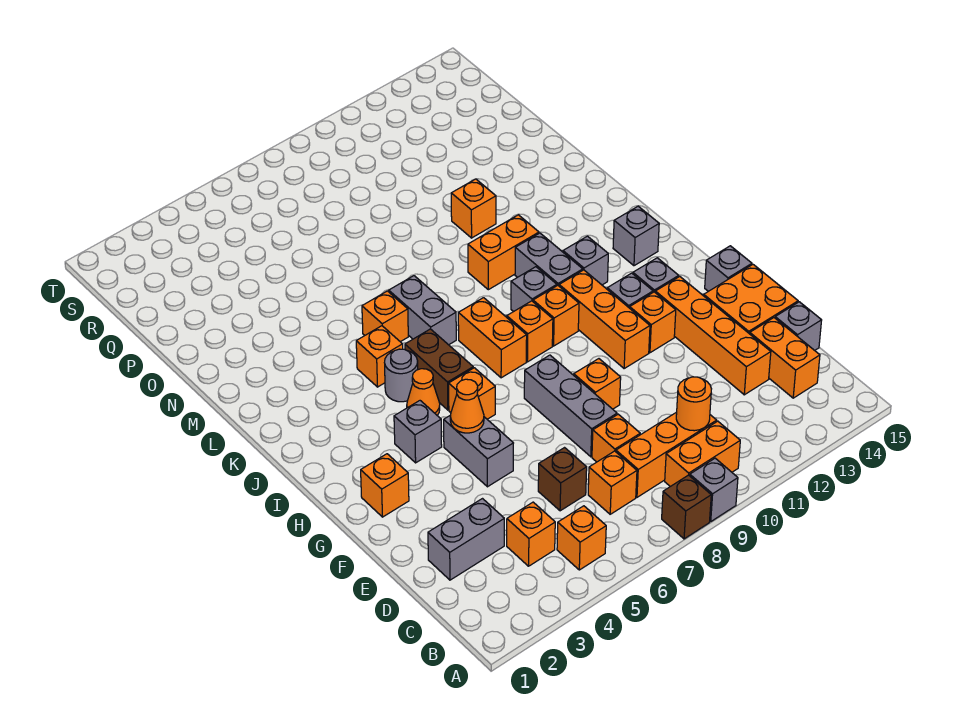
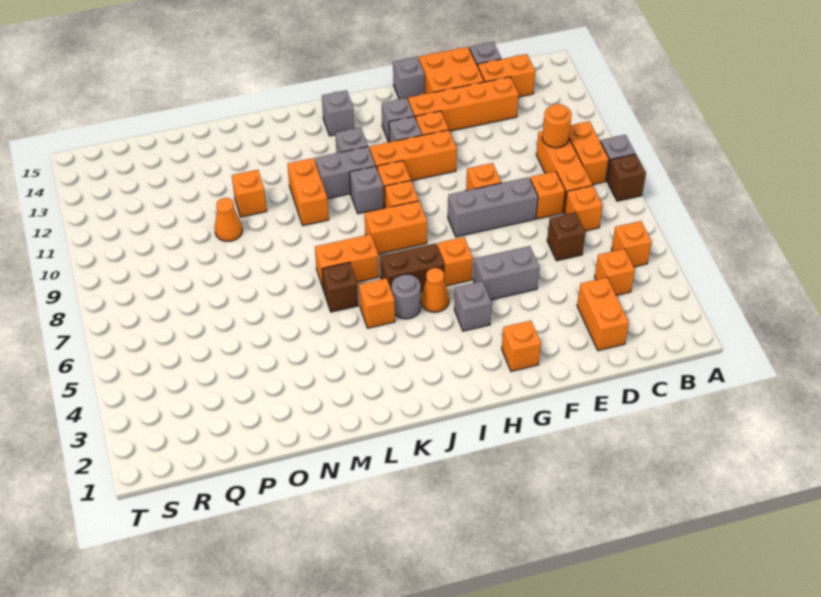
grey 1x2 brick [428,499,504,580] -> orange 1x2 brick [577,277,629,351]
orange 1x1 cone [450,379,484,433] -> orange 1x1 cone moved to [215,198,242,241]
grey 1x2 brick [389,276,456,345] -> orange 1x2 brick [315,234,379,287]
orange 1x1 brick [362,291,408,342] -> brown 1x1 brick [322,262,358,312]

